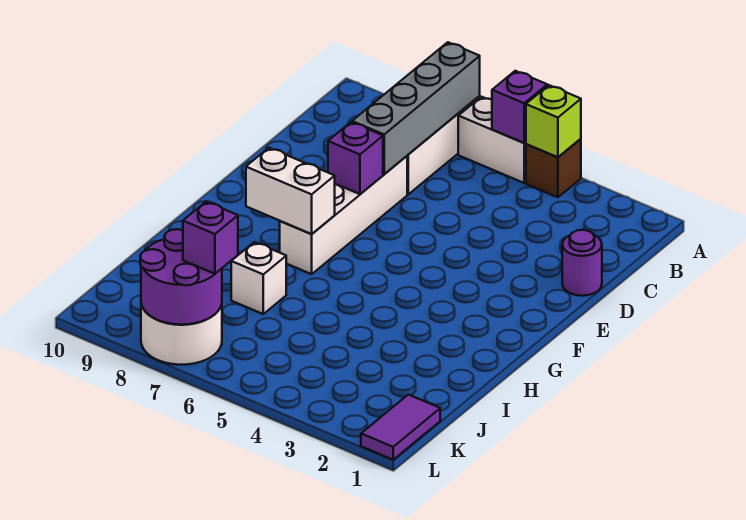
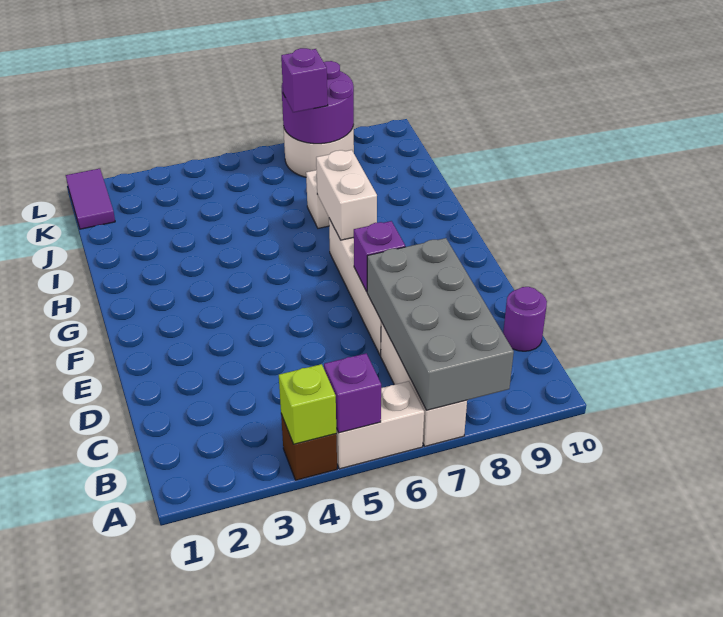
grey 1x4 brick [352,42,480,174] -> grey 2x4 brick [367,238,514,410]
purple 1x1 round brick [562,230,602,296] -> purple 1x1 round brick moved to [503,287,547,351]
white 1x2 brick [246,148,335,234] -> white 1x2 brick turned to [316,150,377,240]

